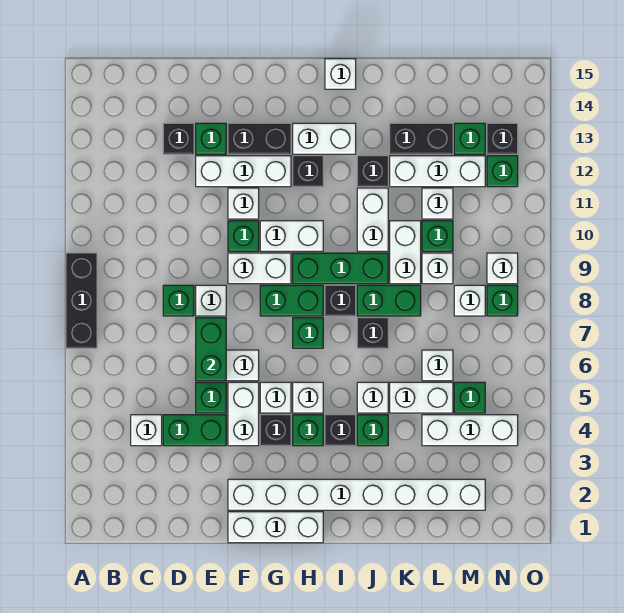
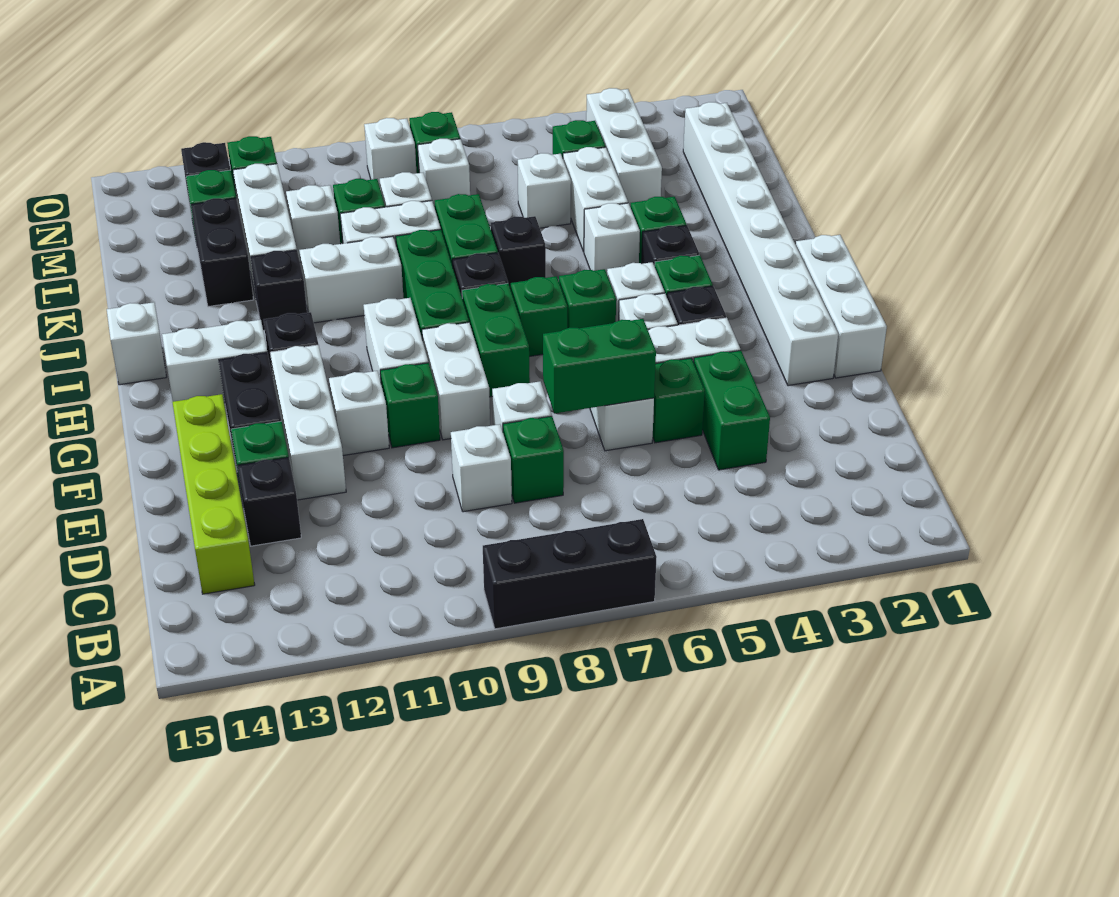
white 1x1 brick [131,415,162,446] -> white 1x1 brick moved to [451,424,512,512]
none -> lime 1x4 brick [172,394,255,594]
none -> green 1x1 brick [559,269,616,328]
white 1x2 brick [293,123,356,154] -> white 1x2 brick turned to [162,320,267,403]

